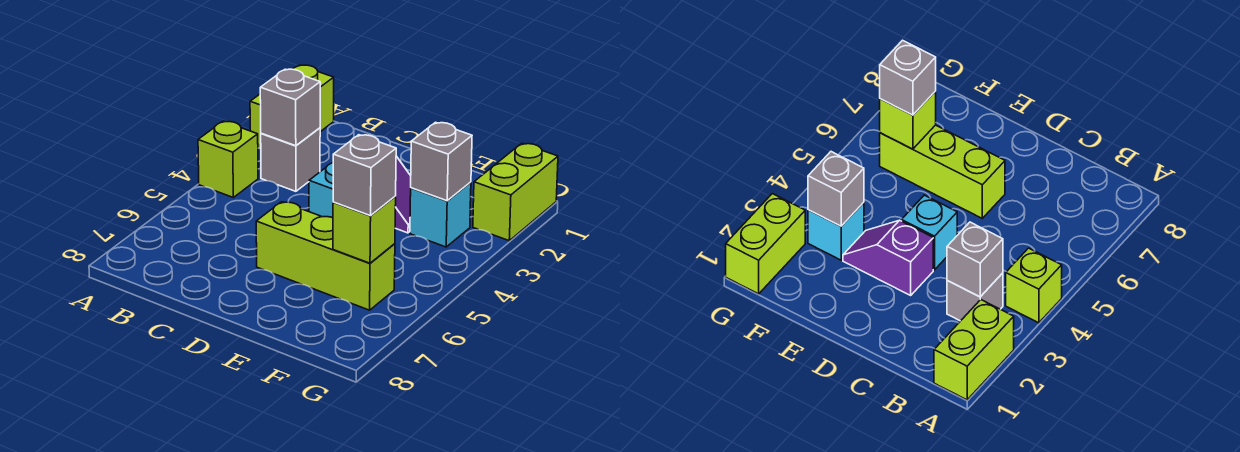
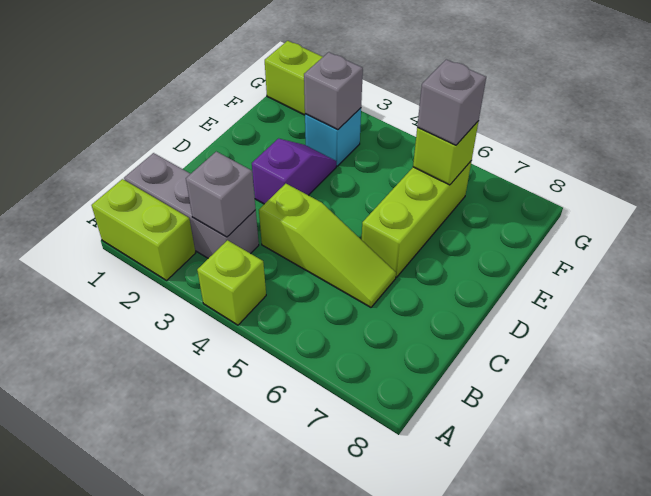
grey 1x1 brick [261,128,320,191] -> grey 1x3 brick [124,153,259,258]
none -> lime 1x3 slope [259,184,396,307]
cyan 1x1 brick [309,162,333,218] -> none

